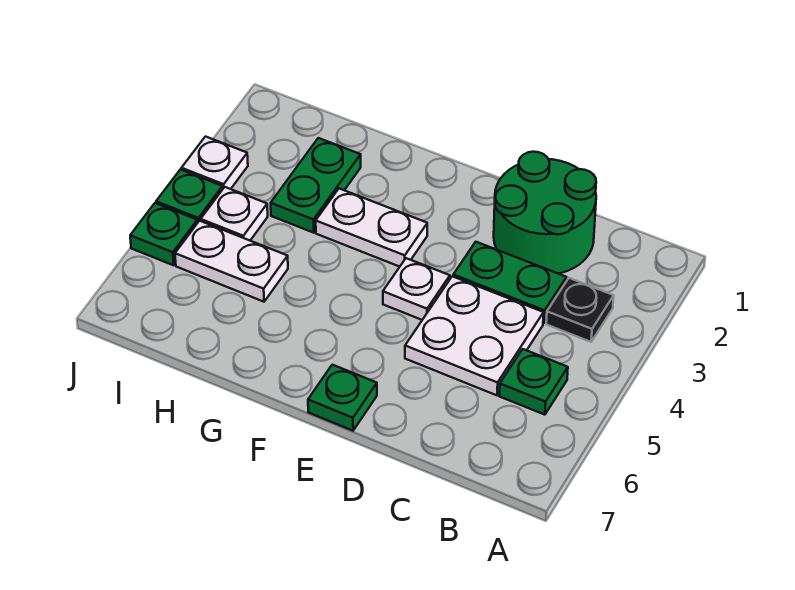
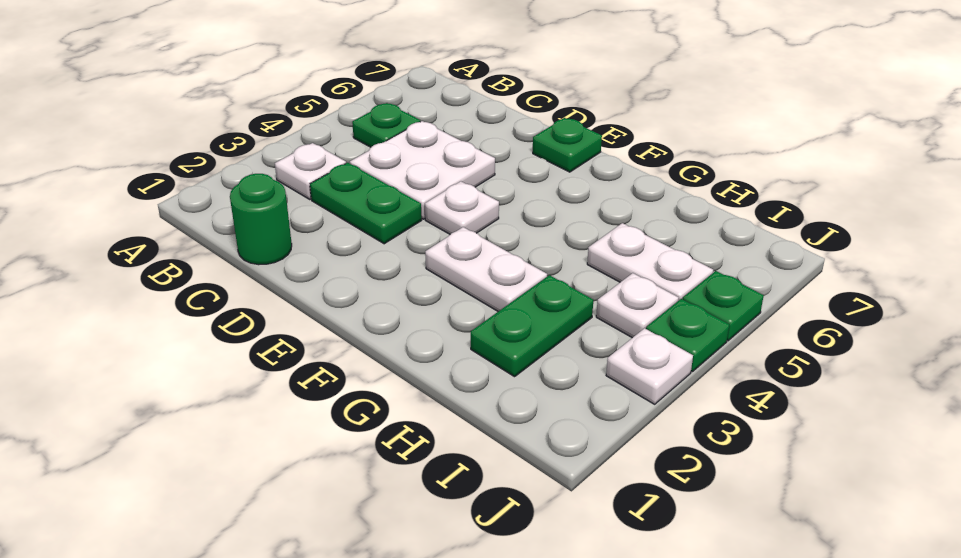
black 1x1 plate [546,278,614,342] -> white 1x1 plate [275,143,346,200]
green 2x2 round brick [494,152,596,274] -> green 1x1 round brick [230,174,292,265]

